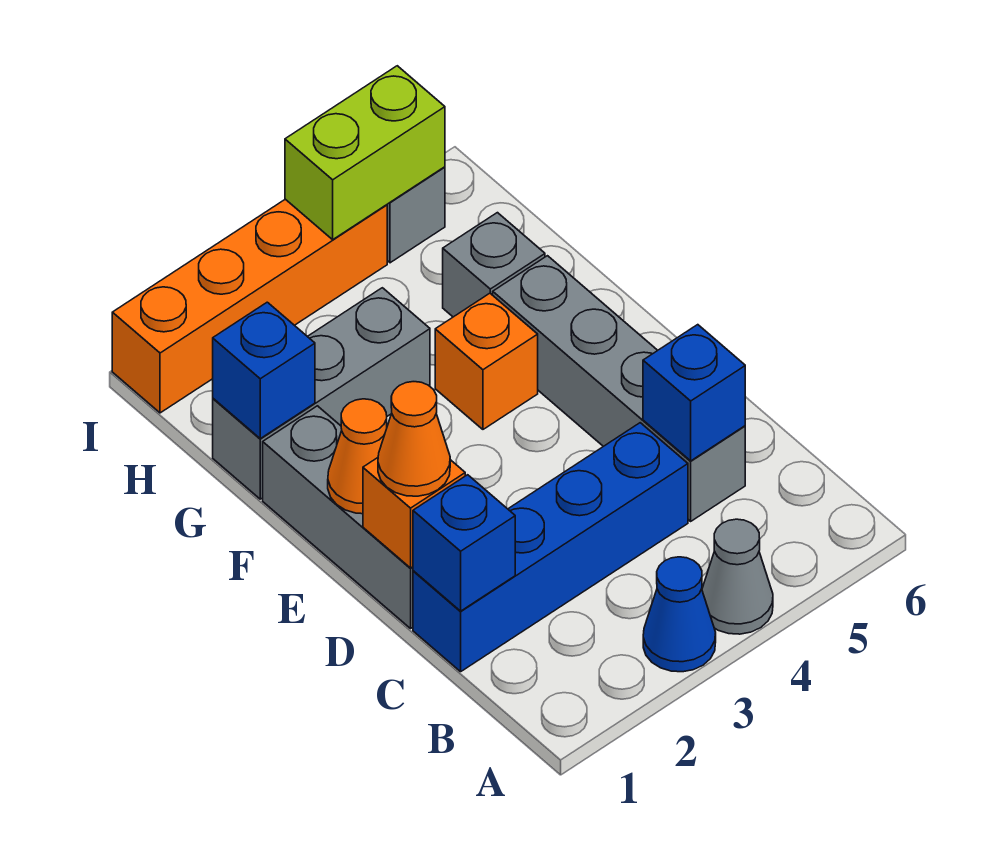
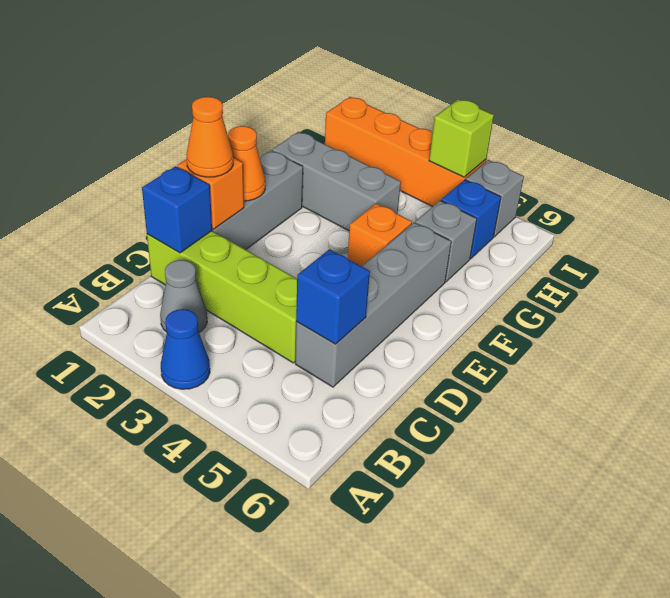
grey 1x1 cone [702,519,773,634] -> grey 1x1 cone moved to [160,260,207,332]
blue 1x4 brick [413,423,688,672] -> lime 1x4 brick [147,231,297,363]
blue 1x1 brick [213,302,315,438] -> blue 1x1 brick moved to [441,180,501,259]
lime 1x2 brick [285,66,445,239] -> lime 1x1 brick [429,99,494,177]

